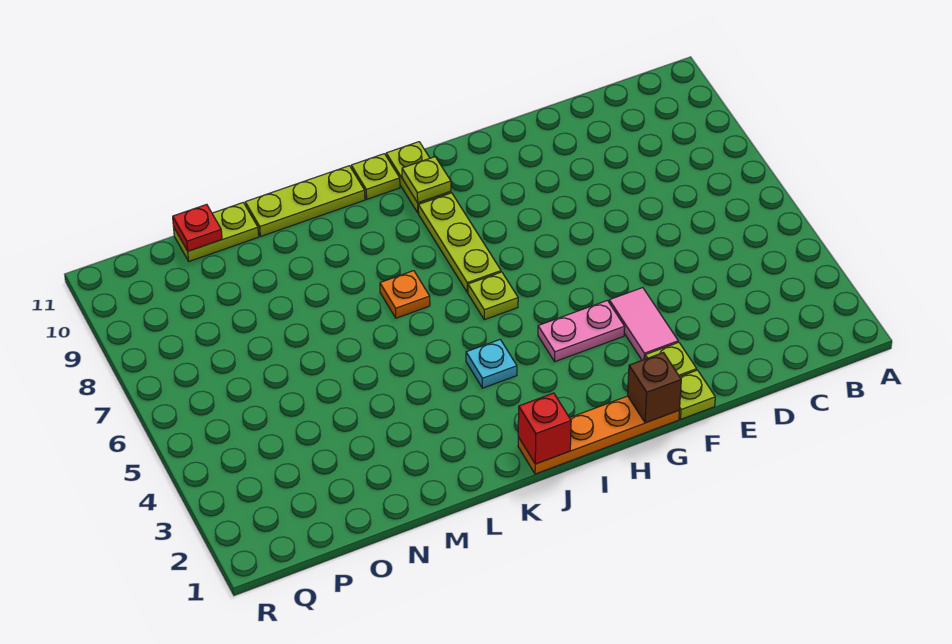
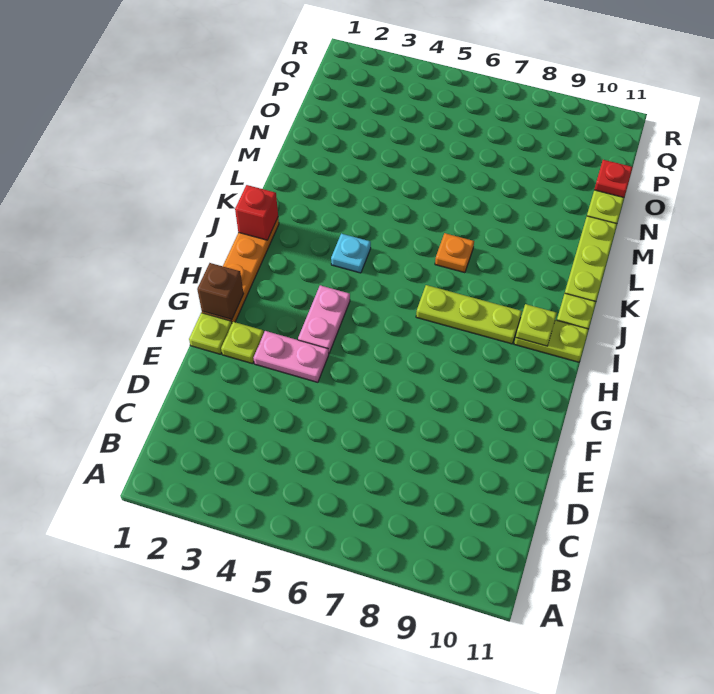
pink 1x2 tile [609,288,678,360] -> pink 1x2 plate [254,331,329,382]
lime 1x1 plate [468,272,518,320] -> none

